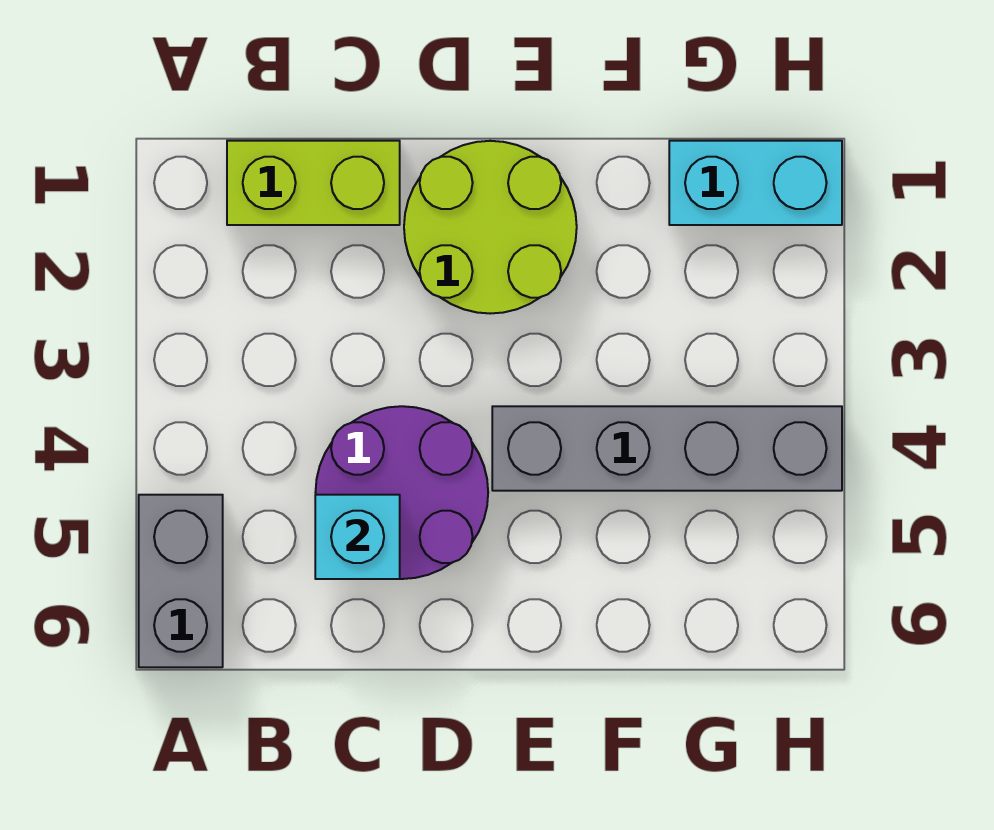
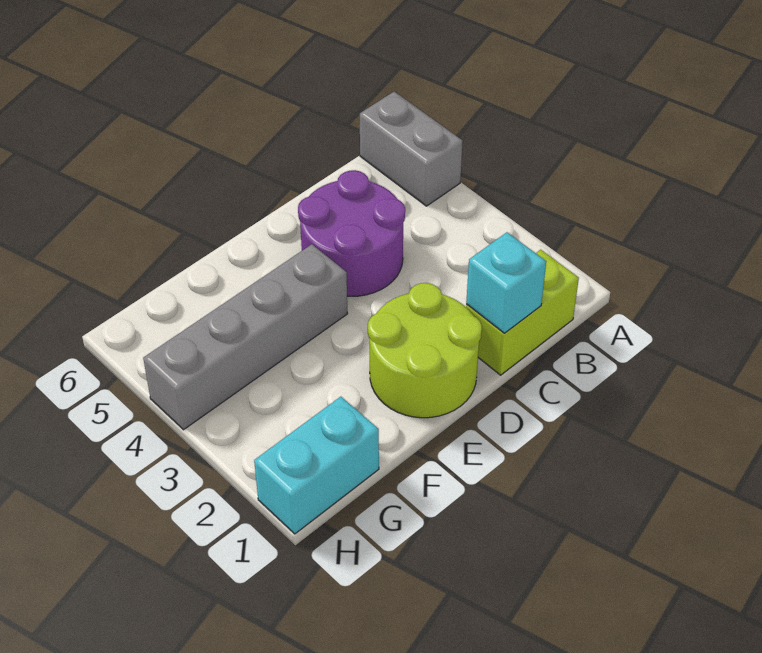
cyan 1x1 brick [315,495,400,579] -> cyan 1x1 brick moved to [466,232,546,333]

